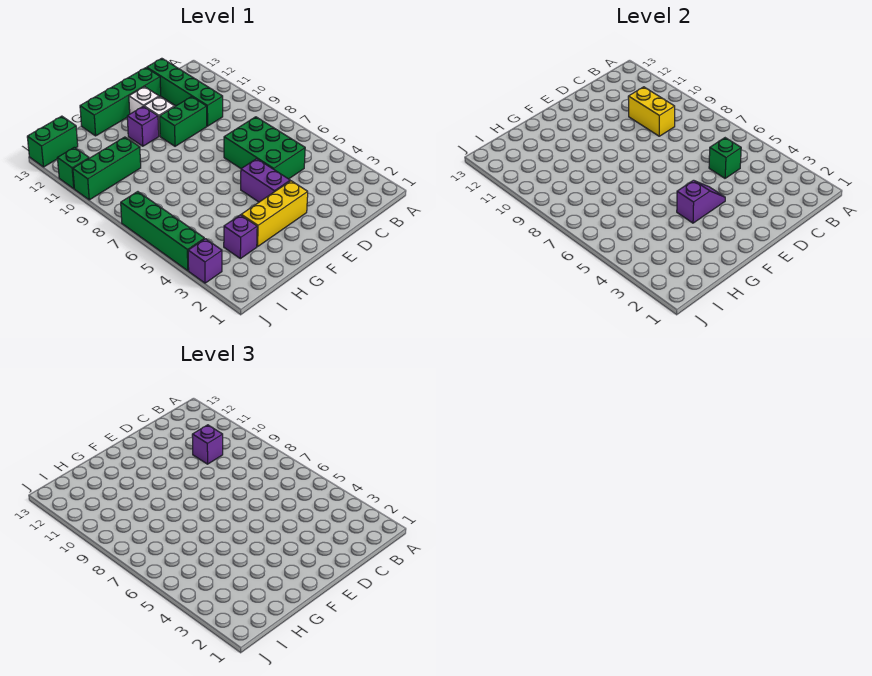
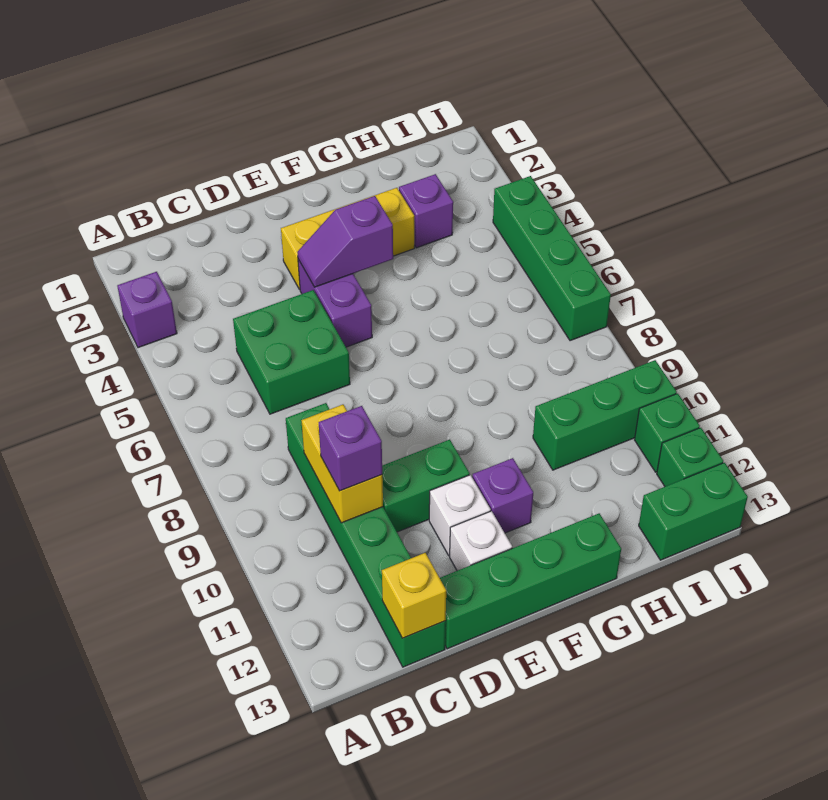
green 2x3 brick [224,117,305,179] -> green 2x2 brick [233,290,350,414]
green 1x1 brick [709,138,741,178] -> green 1x1 brick moved to [657,428,723,486]
green 1x4 brick [147,58,223,126] -> green 1x6 brick [286,403,446,667]
none -> yellow 1x1 brick [382,553,446,638]
purple 1x1 brick [188,239,222,283] -> purple 1x1 brick moved to [117,272,177,348]

